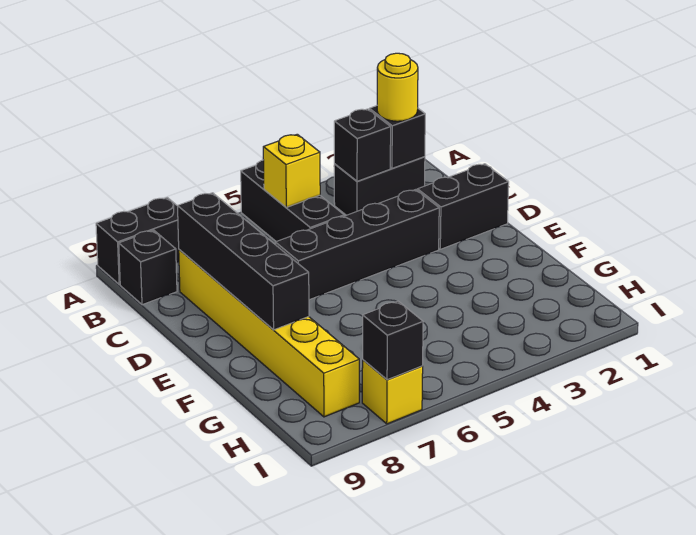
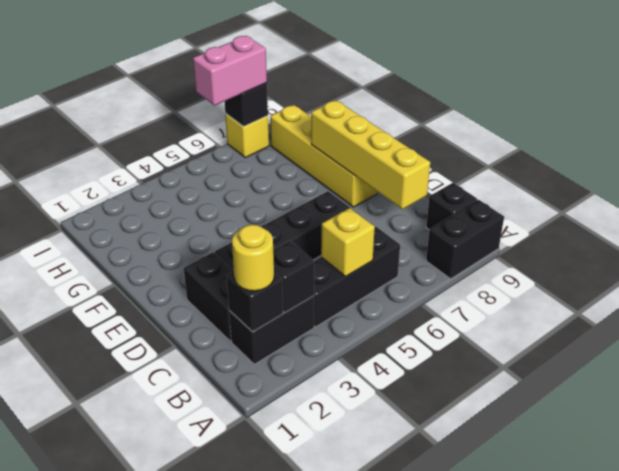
black 1x3 brick [241,160,344,242] -> black 1x3 brick turned to [314,227,400,327]
yellow 1x6 brick [179,250,359,417] -> yellow 1x4 brick [270,105,377,207]
black 1x4 brick [178,193,309,330] -> yellow 1x4 brick [311,100,430,209]
black 1x2 brick [417,164,509,249] -> black 1x2 brick turned to [184,252,234,341]
none -> pink 1x2 brick [193,36,267,105]

